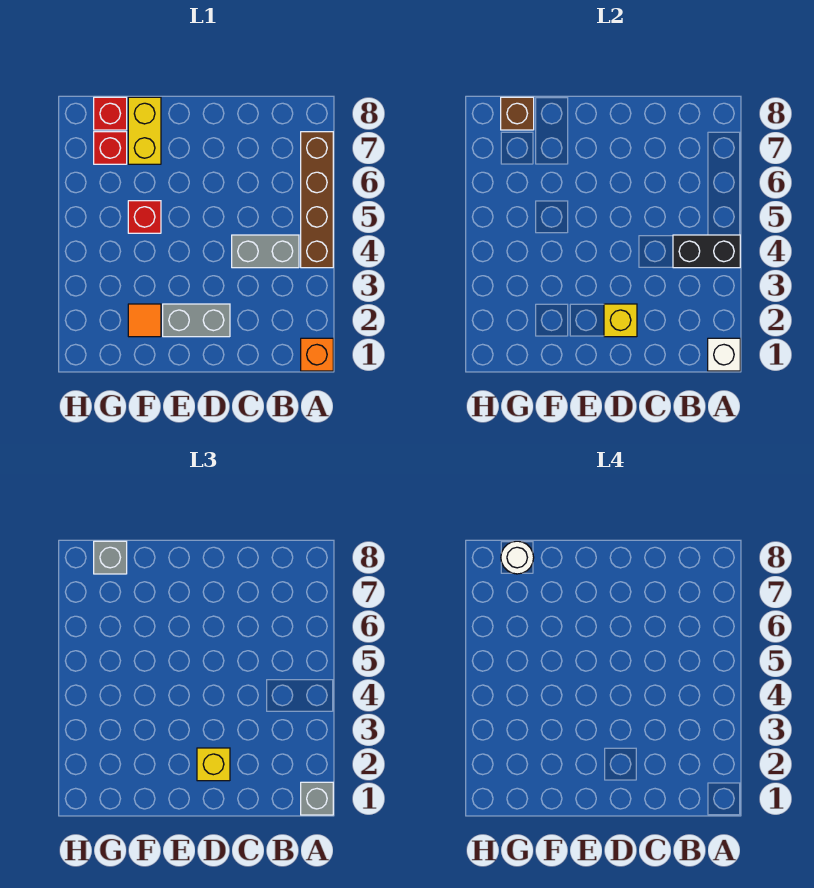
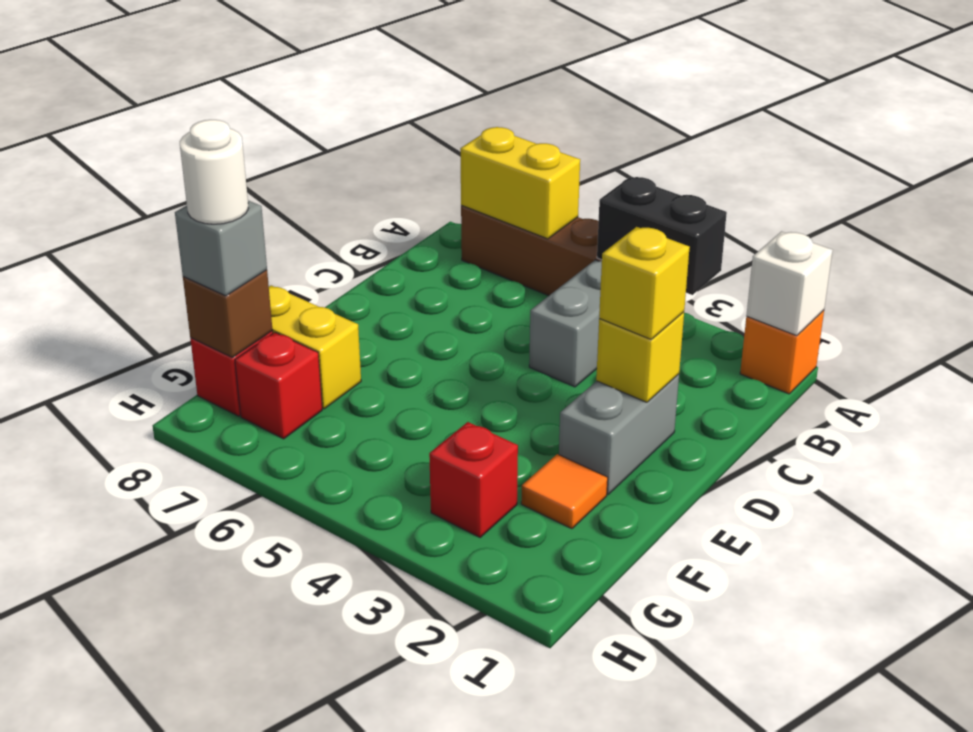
grey 1x1 brick [301,782,333,815] -> none
black 1x2 brick [673,235,740,268] -> black 1x2 brick turned to [597,177,727,295]
none -> yellow 1x2 brick [460,127,580,239]
red 1x1 brick [128,201,161,233] -> red 1x1 brick moved to [429,422,518,537]

